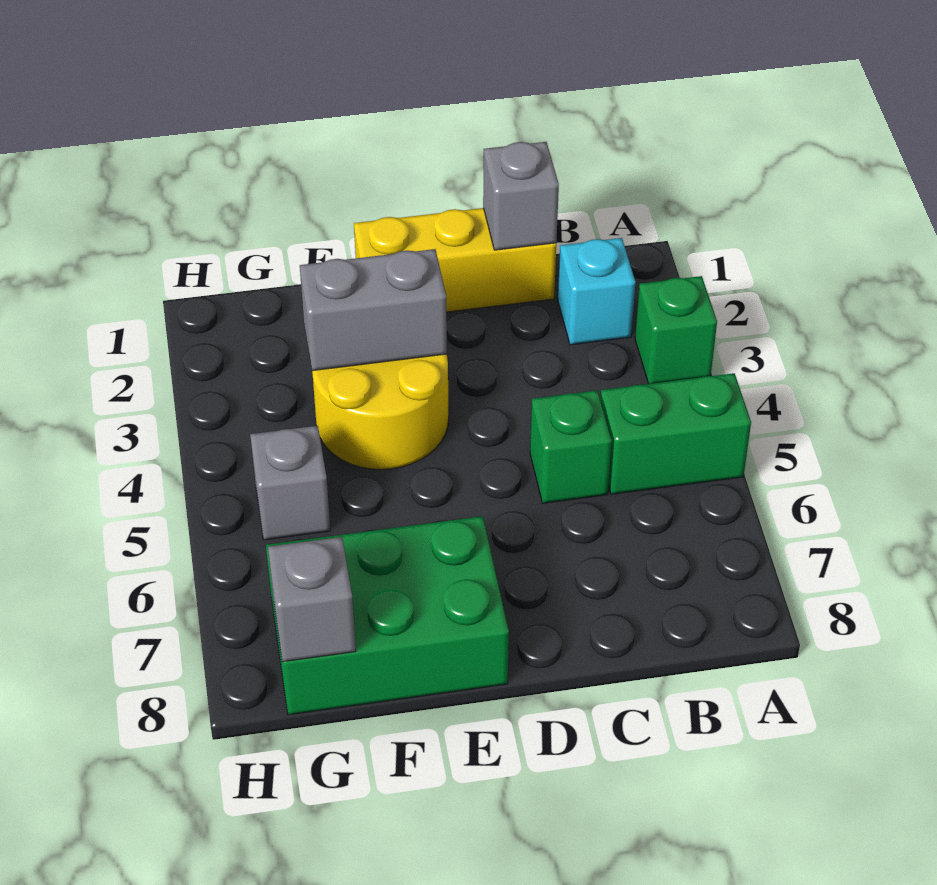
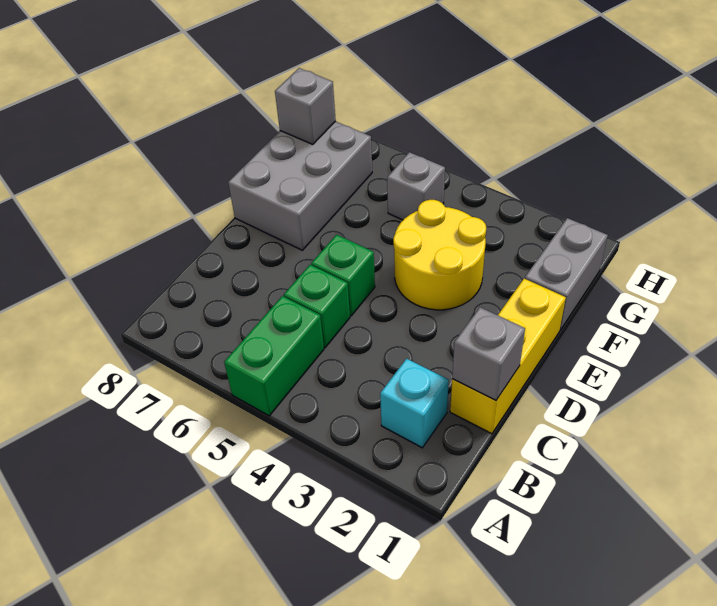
green 1x1 brick [635,276,717,384] -> green 1x1 brick moved to [311,235,375,316]
grey 1x2 brick [300,249,447,371] -> grey 1x2 brick moved to [525,218,608,330]
green 2x3 brick [266,516,509,715] -> grey 2x3 brick [228,121,372,250]

